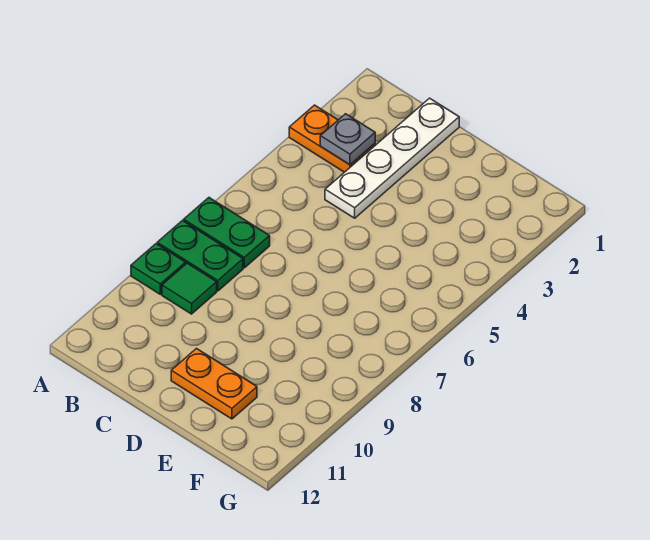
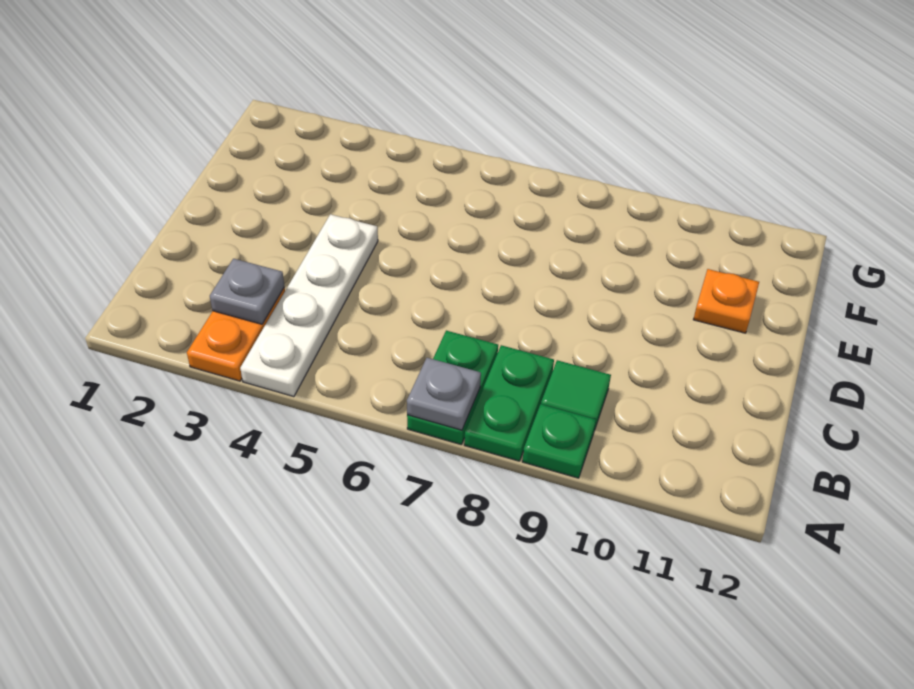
none -> grey 1x1 plate [407,358,481,430]
white 1x4 plate [325,98,459,218] -> white 1x4 plate turned to [240,214,378,397]
orange 1x2 plate [171,349,257,419] -> orange 1x1 plate [693,269,759,333]

